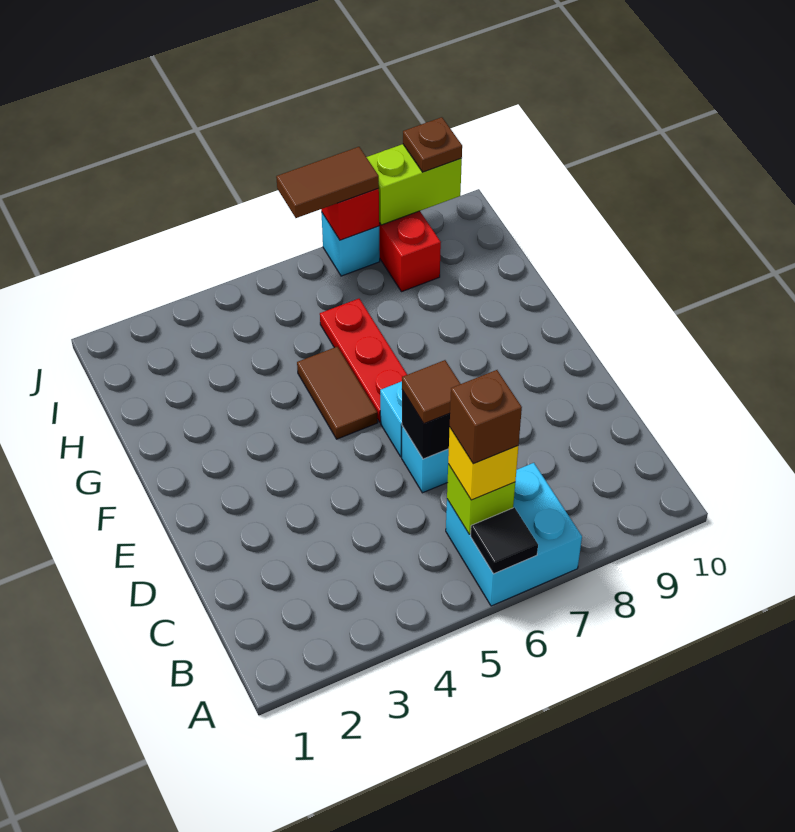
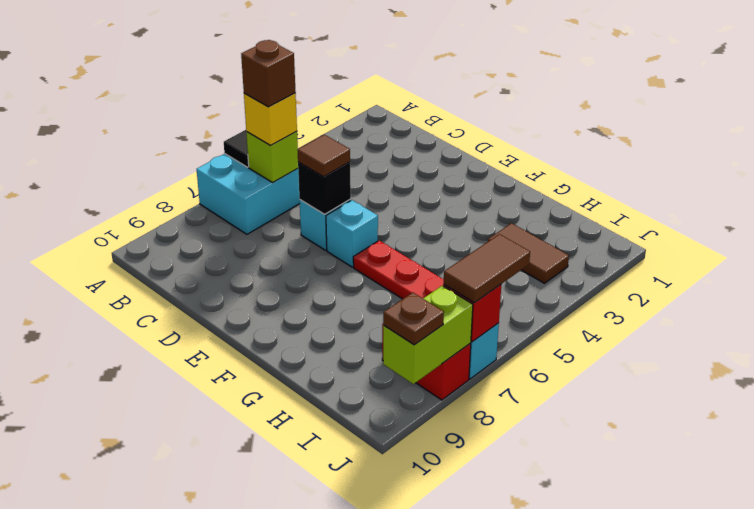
brown 1x2 tile [297,347,378,439] -> brown 1x2 tile moved to [488,223,569,283]

